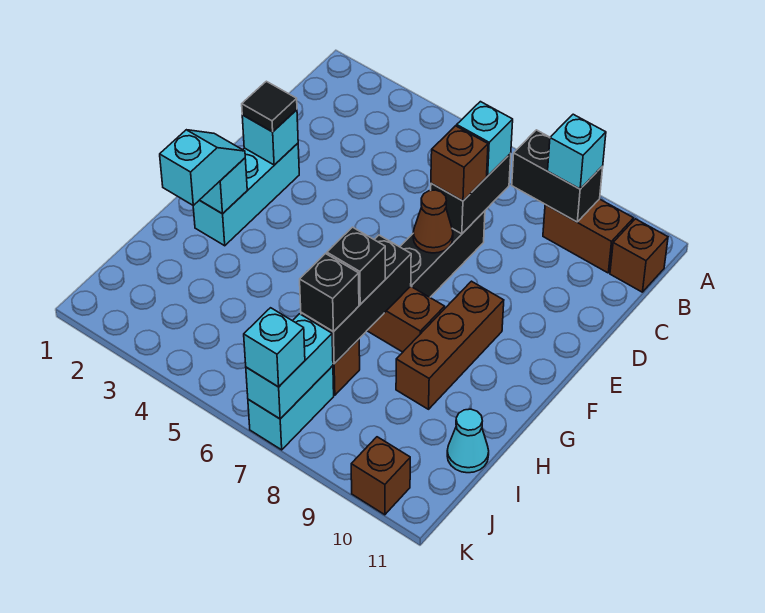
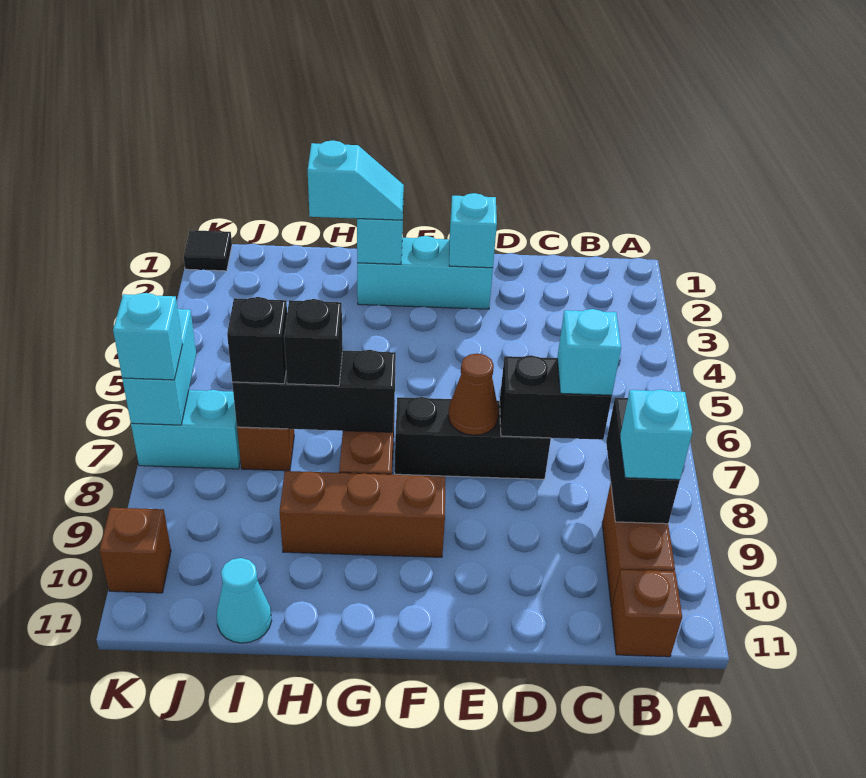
brown 1x1 brick [431,126,488,201] -> none
black 1x1 tile [242,81,297,132] -> black 1x1 tile moved to [184,230,232,271]
cyan 1x2 brick [246,314,333,419] -> cyan 1x2 brick turned to [122,309,196,425]

